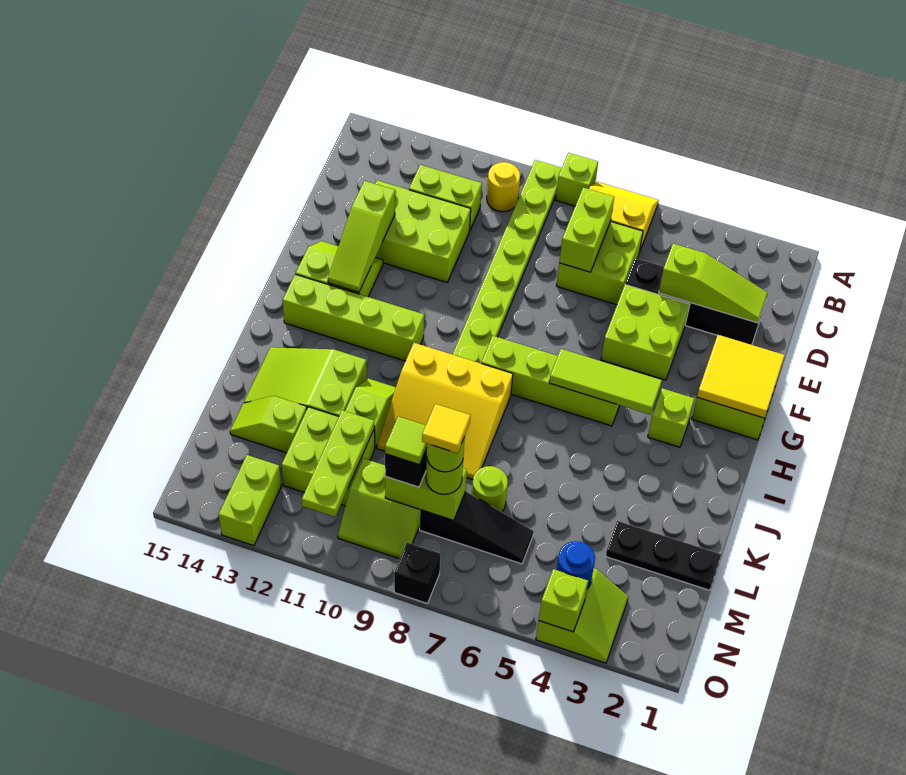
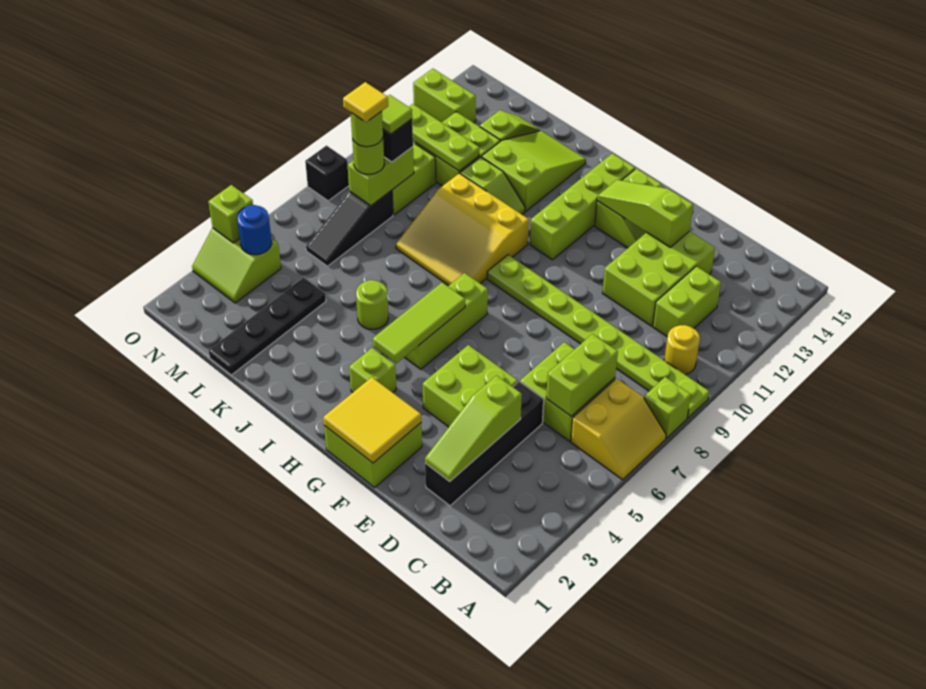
lime 1x2 brick [559,188,614,272] -> lime 1x2 brick turned to [546,334,618,416]
lime 1x4 brick [481,336,620,426] -> lime 1x3 brick [404,273,488,369]
yellow 3x3 slope [377,343,513,480] -> yellow 3x3 slope turned to [396,173,529,286]
black 1x3 plate [606,521,721,590] -> black 1x4 plate [209,278,326,375]
lime 1x1 round brick [472,466,508,512] -> lime 1x1 round brick moved to [356,280,388,329]

